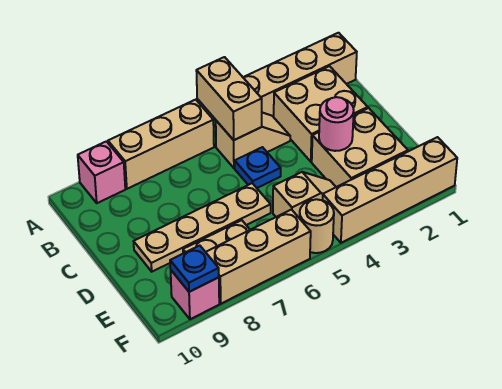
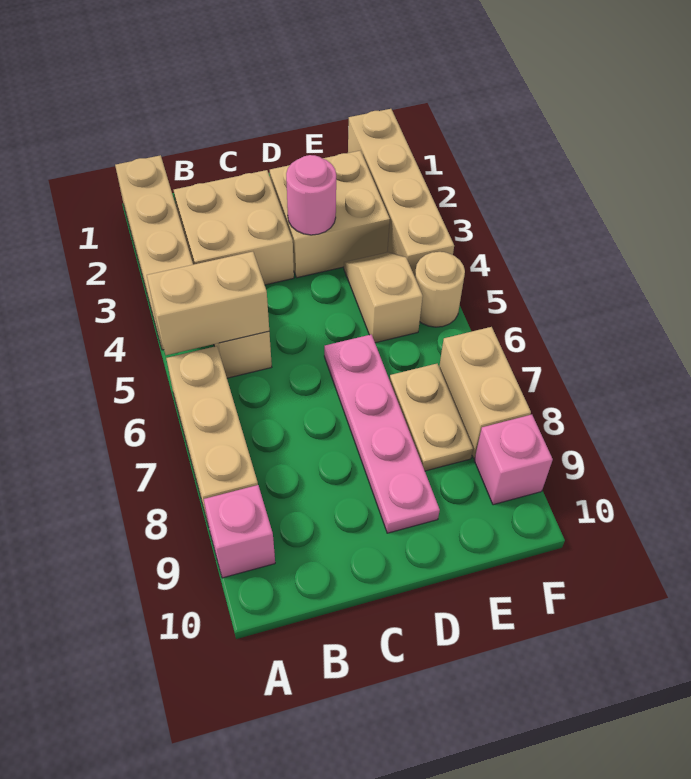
blue 1x1 plate [235,147,281,188] -> none
tan 1x4 plate [134,183,271,272] -> pink 1x4 plate [324,334,440,533]
tan 1x3 brick [206,210,311,304] -> tan 1x2 brick [439,327,531,458]
blue 1x1 plate [170,246,219,292] -> none

